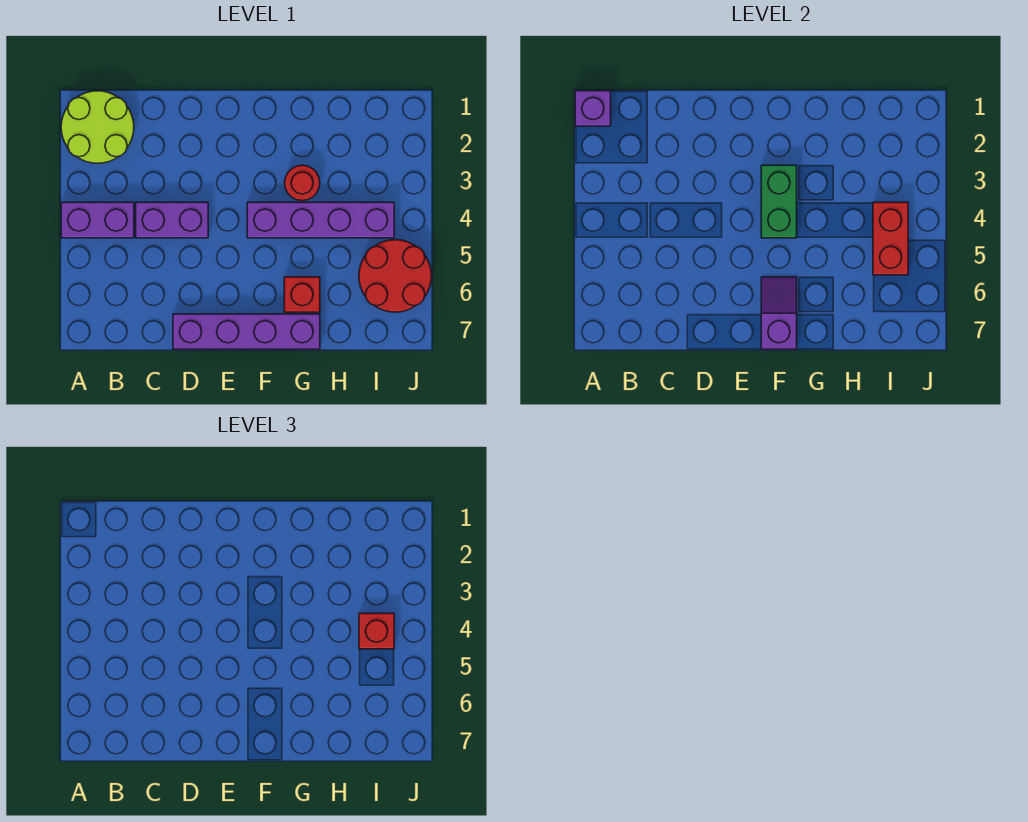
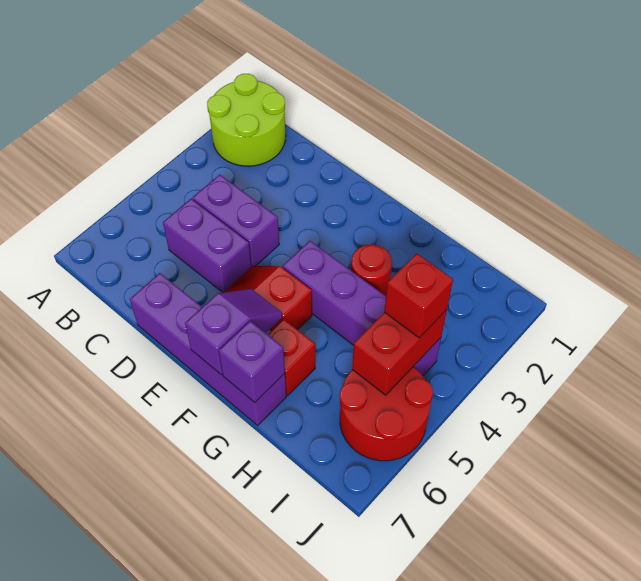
purple 1x1 brick [575,91,611,126] -> purple 1x1 brick moved to [219,321,285,402]
purple 1x2 brick [61,202,134,238] -> purple 1x2 brick moved to [163,199,251,293]
none -> red 1x2 slope [226,266,312,331]
green 1x2 brick [761,165,797,238] -> none

